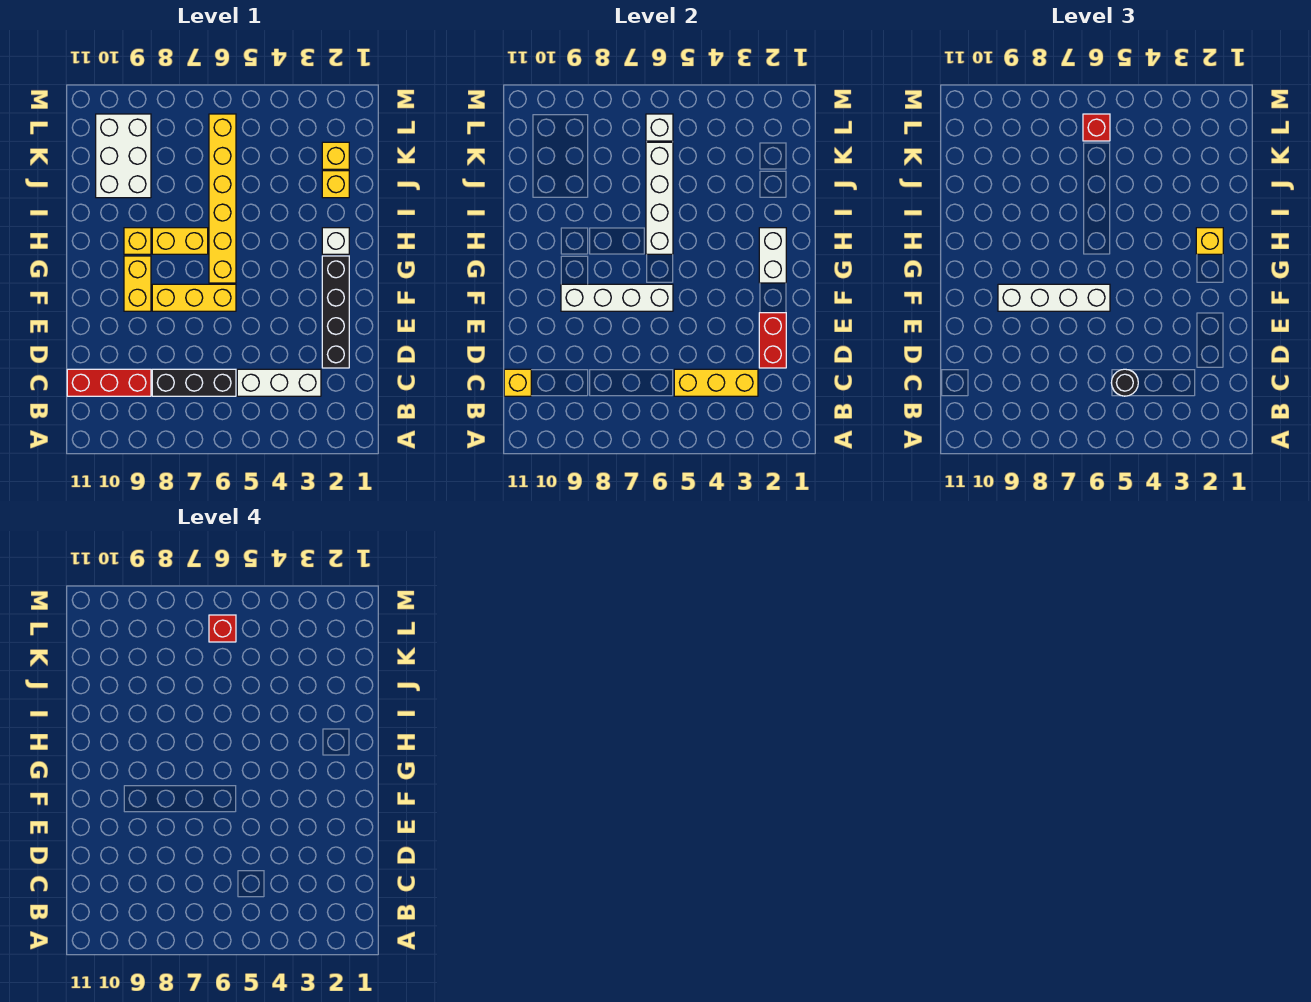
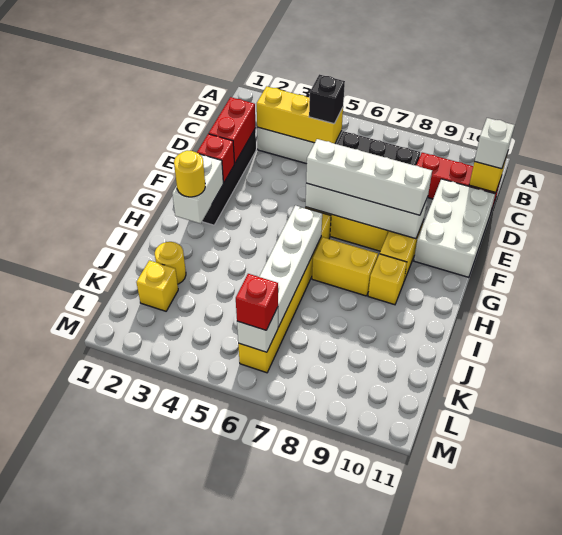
black 1x1 round brick [1111,369,1138,396] -> black 1x1 brick [309,74,345,124]
white 1x1 brick [322,228,349,254] -> white 1x1 brick moved to [474,118,515,169]
yellow 1x1 brick [1196,228,1223,254] -> yellow 1x1 round brick [174,150,205,197]
yellow 1x1 brick [322,171,349,198] -> yellow 1x1 round brick [155,242,186,284]
white 2x3 brick [96,114,151,198] -> white 2x3 brick moved to [414,179,495,277]
red 1x1 brick [209,615,236,642] -> red 1x1 brick moved to [197,134,234,183]

